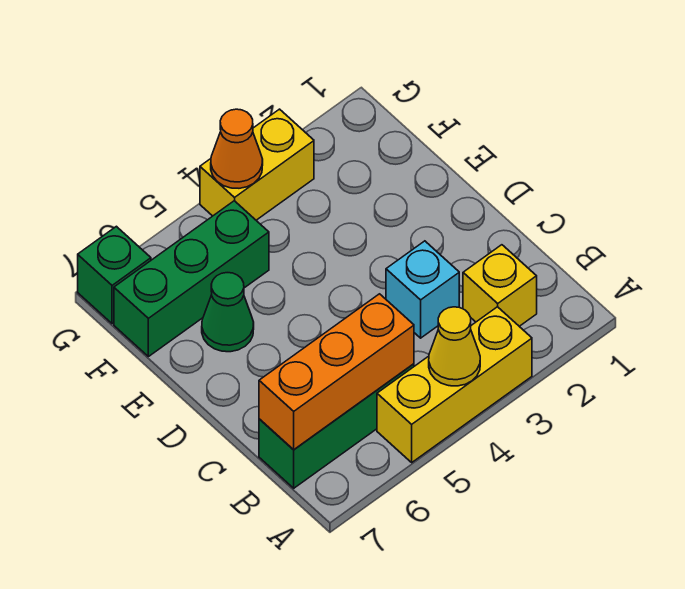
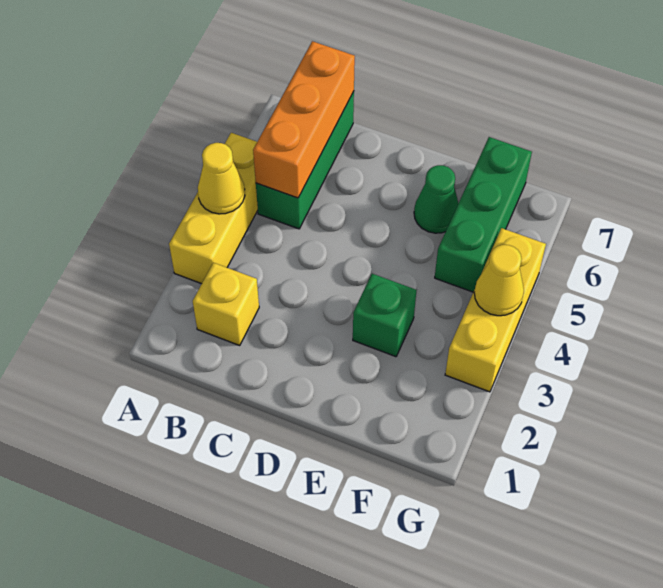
cyan 1x1 brick [386,241,459,338] -> none
yellow 1x2 brick [200,109,314,220] -> yellow 1x3 brick [445,228,546,392]
orange 1x1 cone [211,109,263,188] -> yellow 1x1 cone [474,245,524,316]
green 1x1 brick [78,226,151,324] -> green 1x1 brick moved to [353,274,416,357]

